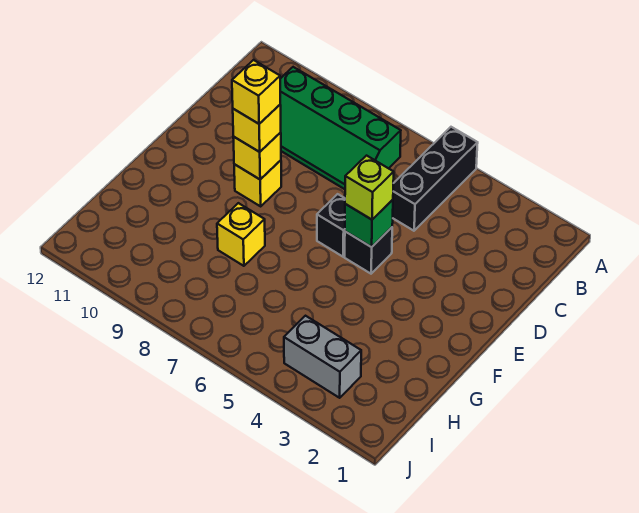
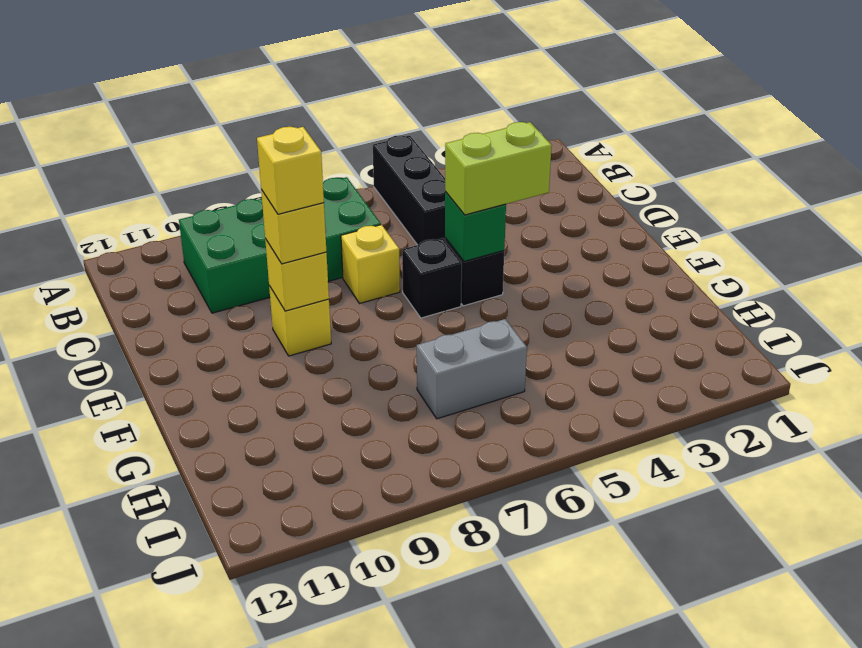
green 2x4 slope [280,67,401,189] -> green 2x4 brick [179,177,381,313]
lime 1x1 brick [345,156,394,220] -> lime 1x2 brick [445,122,552,215]
yellow 1x1 brick [217,203,265,266] -> yellow 1x1 brick moved to [341,225,400,304]
grey 1x2 brick [284,316,361,398] -> grey 1x2 brick moved to [417,319,527,419]

